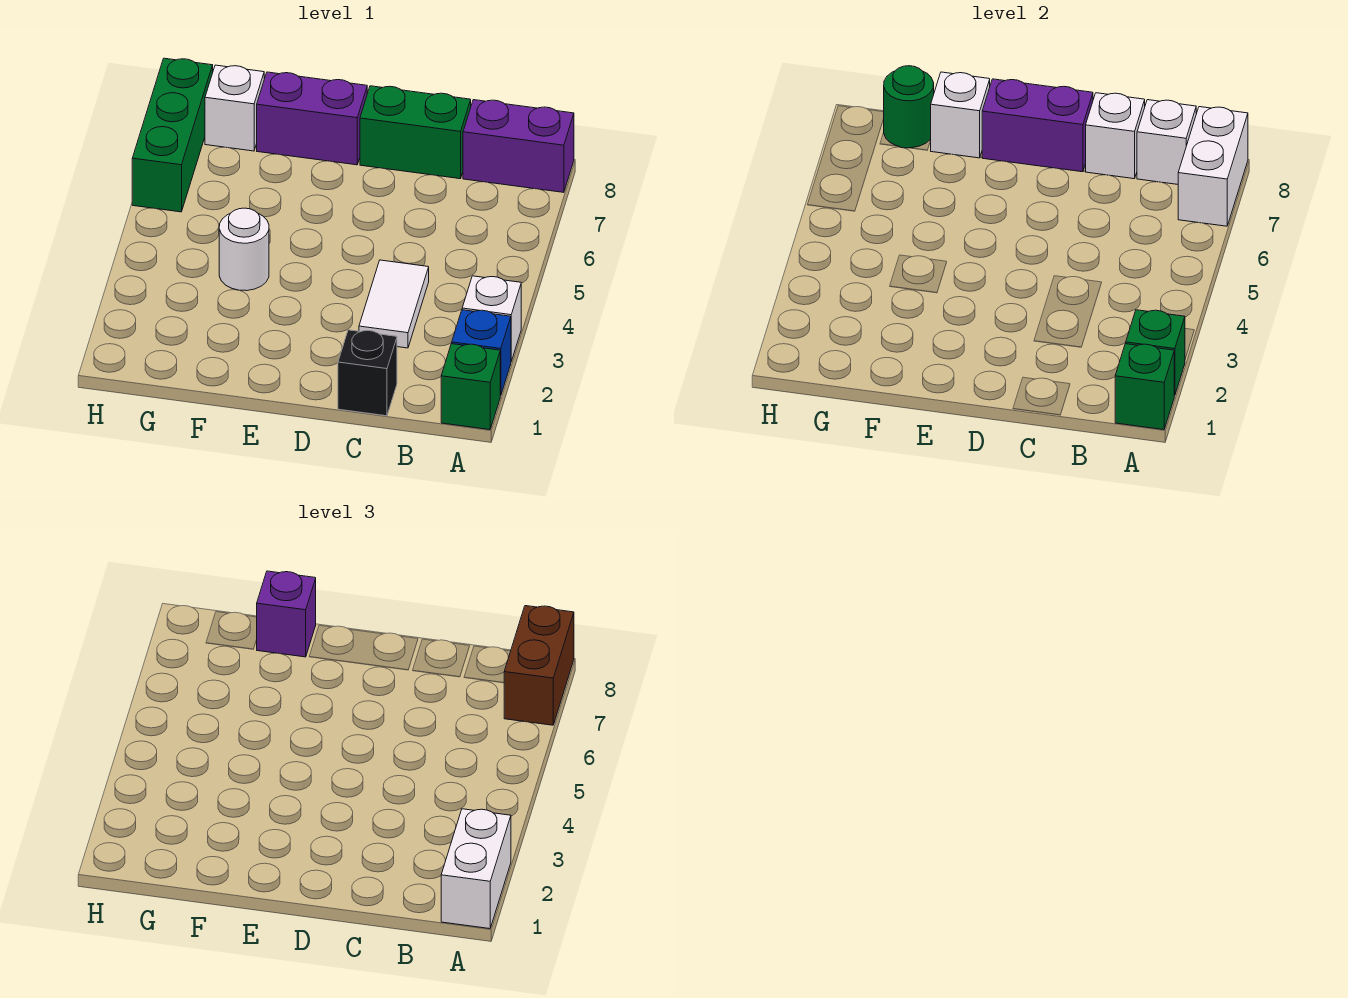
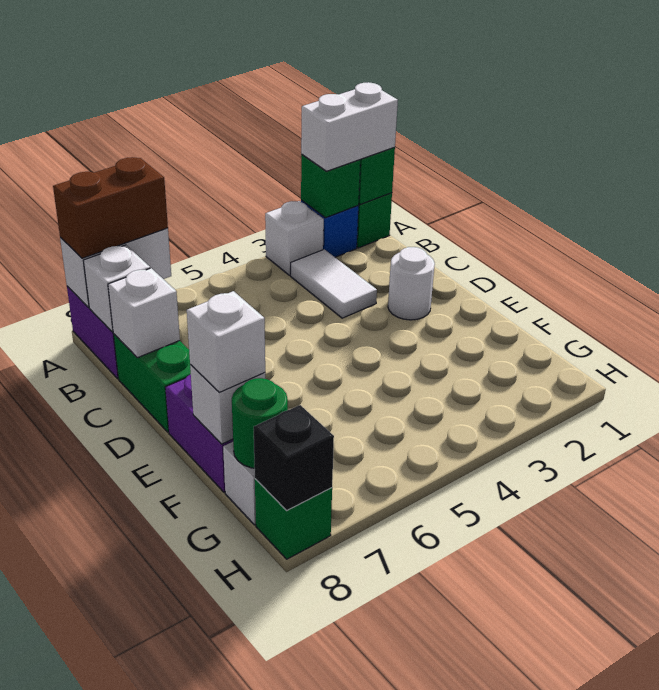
black 1x1 brick [338,330,397,416] -> black 1x1 brick moved to [254,405,334,511]
white 1x2 tile [359,260,429,348] -> white 1x2 tile turned to [291,249,377,318]
purple 1x2 brick [982,79,1093,172] -> none
white 1x1 round brick [219,208,269,291] -> white 1x1 round brick moved to [388,247,435,320]
purple 1x1 brick [257,571,316,657] -> white 1x1 brick [187,291,265,392]
green 1x3 brick [132,58,213,212] -> green 1x1 brick [255,479,332,559]

